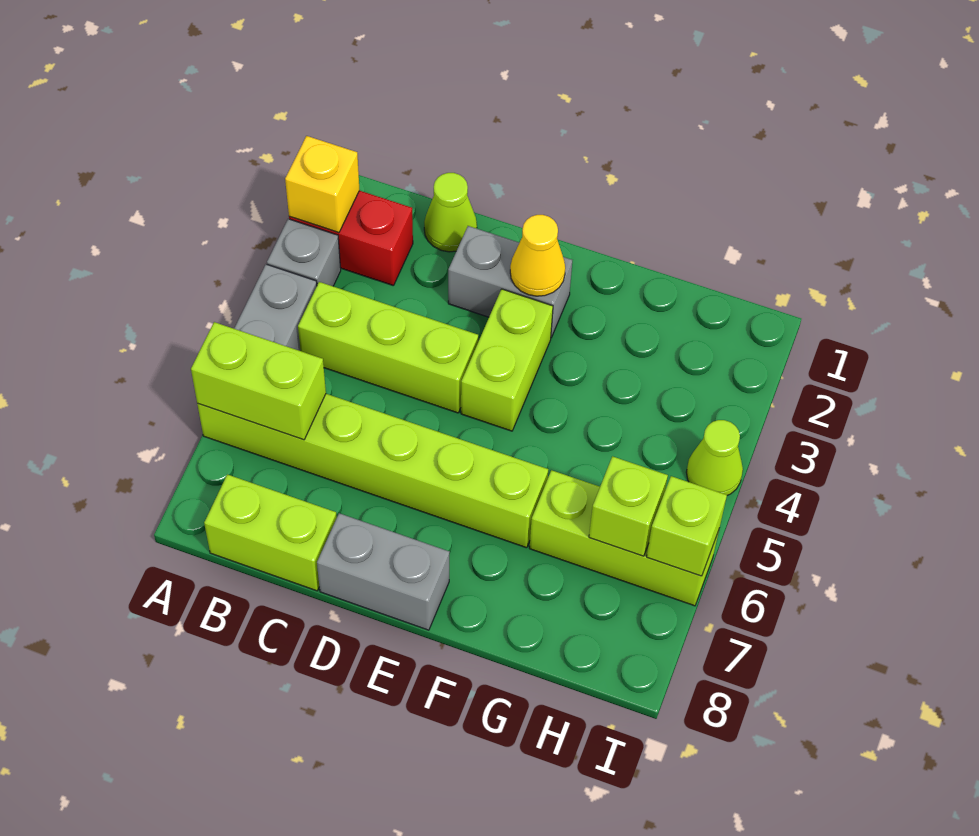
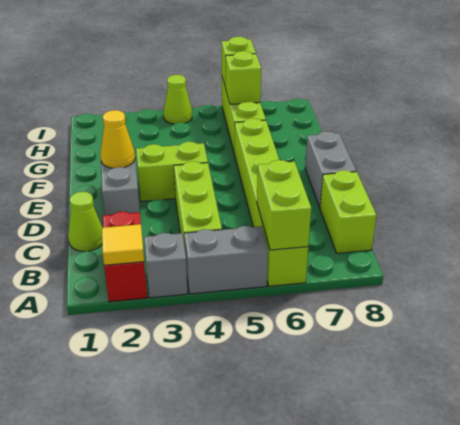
yellow 1x1 brick [285,136,360,233] -> yellow 1x1 tile [102,224,144,265]

